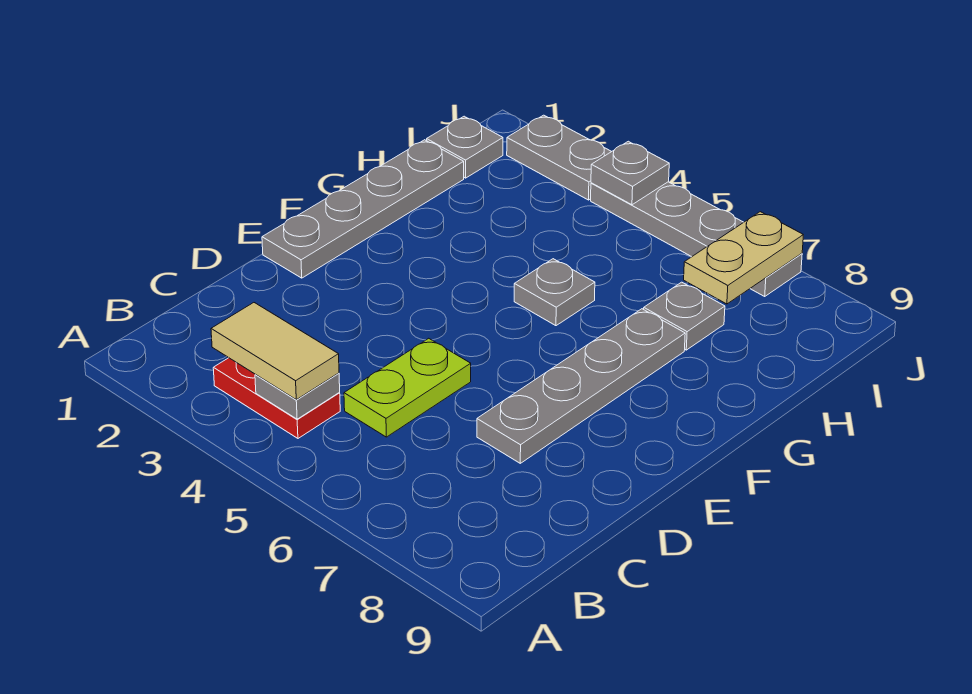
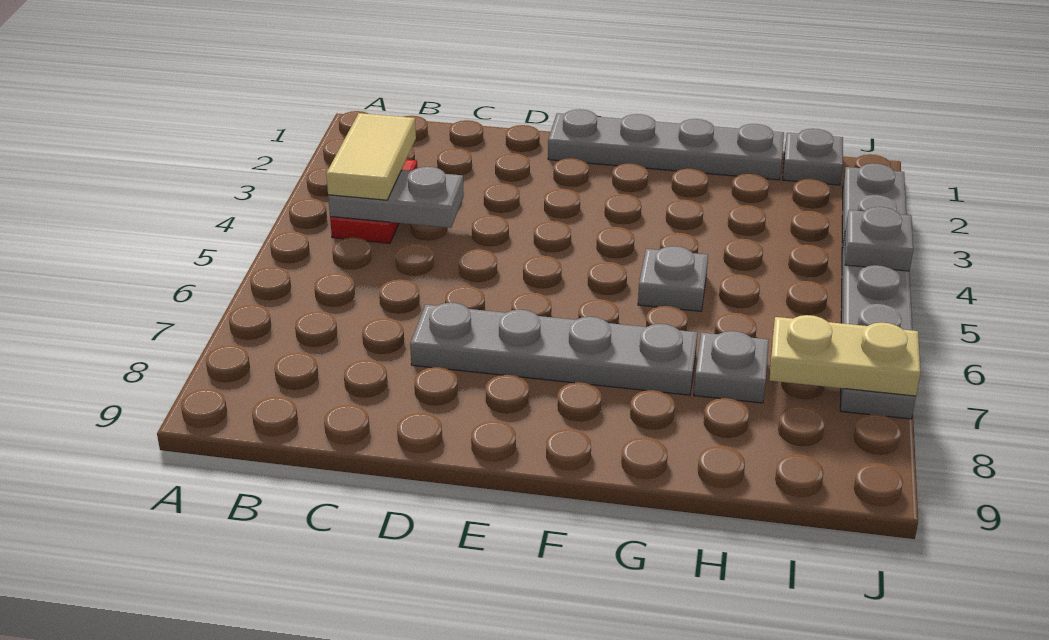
grey 1x1 plate [255,373,340,419] -> grey 1x2 plate [328,167,464,228]
lime 1x2 plate [344,338,471,437] -> none

